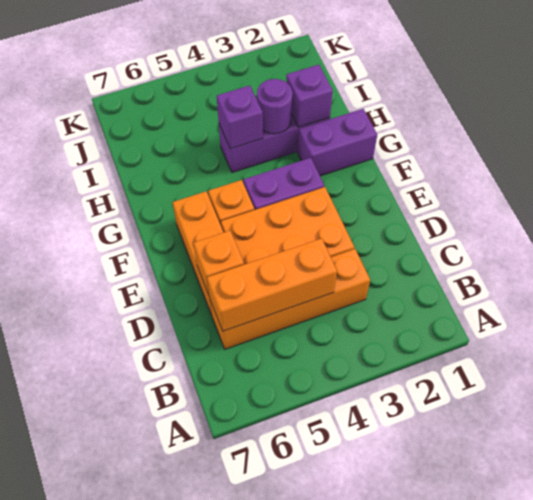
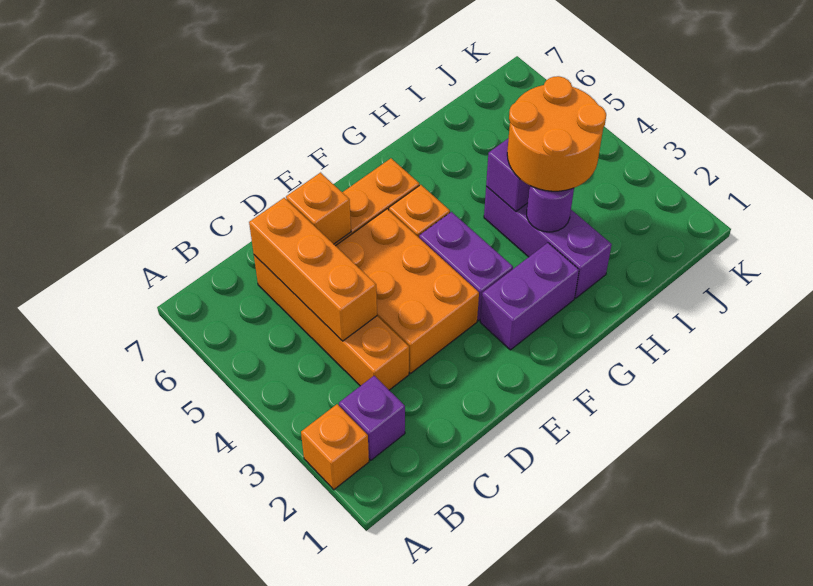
none -> orange 1x1 brick [301,404,369,490]
purple 1x2 brick [298,109,377,176] -> purple 1x2 brick turned to [480,243,579,350]
purple 1x1 brick [286,64,333,127] -> purple 1x1 brick moved to [339,376,405,460]
none -> orange 2x2 round brick [507,76,606,191]

